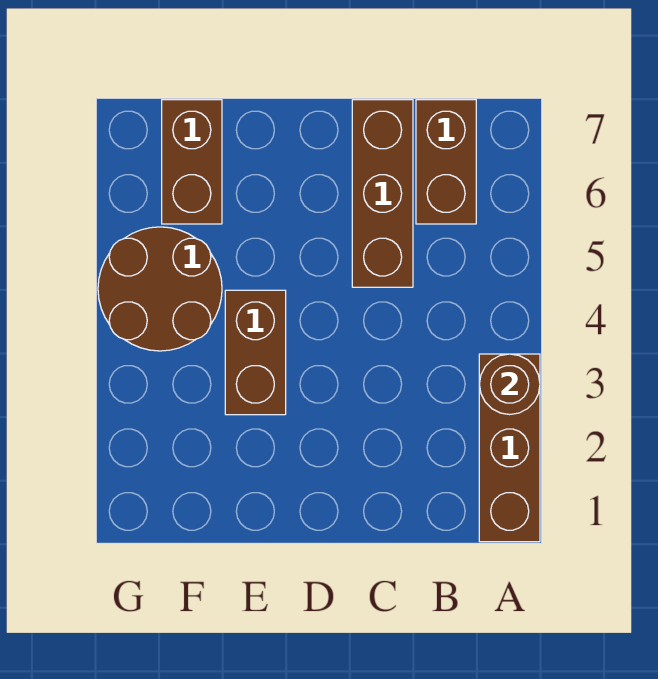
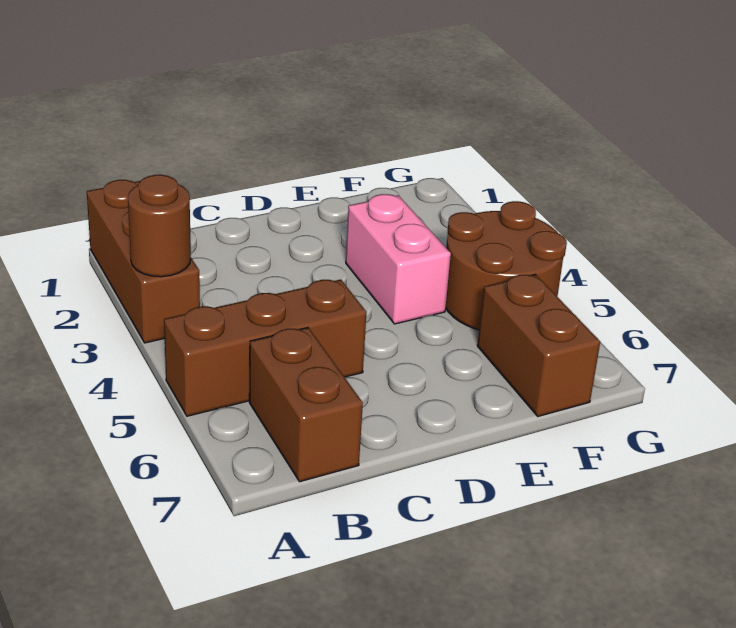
brown 1x3 brick [352,100,413,287] -> brown 1x3 brick turned to [164,279,367,416]
brown 1x2 brick [225,290,286,415] -> pink 1x2 brick [346,194,451,324]

